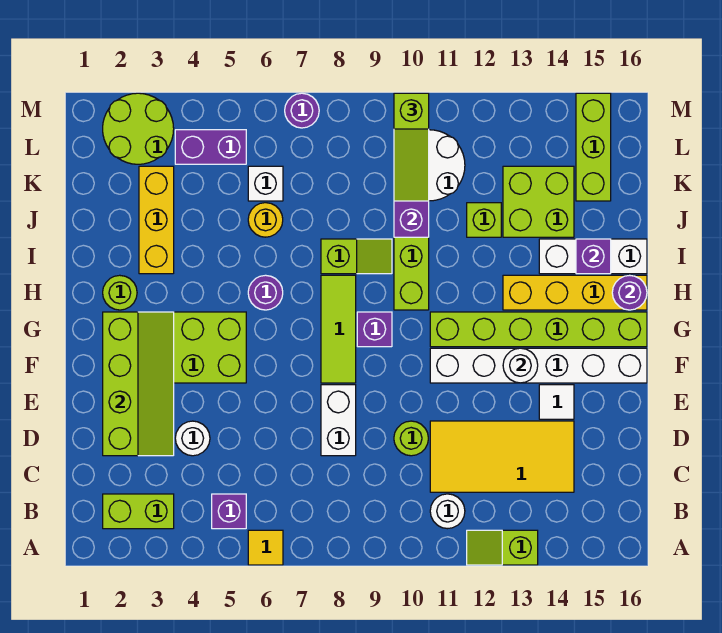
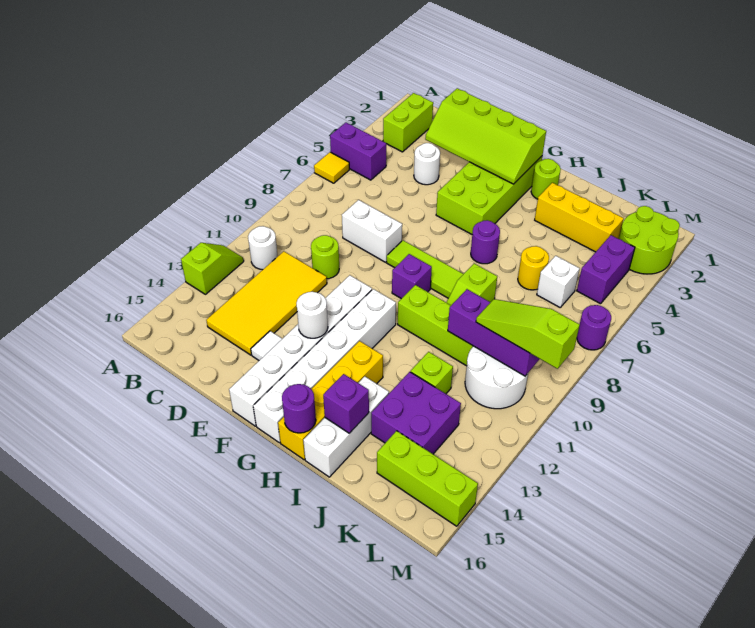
purple 1x1 brick [212,494,246,529] -> purple 1x2 brick [330,123,386,180]
lime 1x6 brick [430,312,647,347] -> white 1x6 brick [253,289,396,443]
lime 2x2 brick [503,166,574,237] -> purple 2x2 brick [371,372,461,454]

